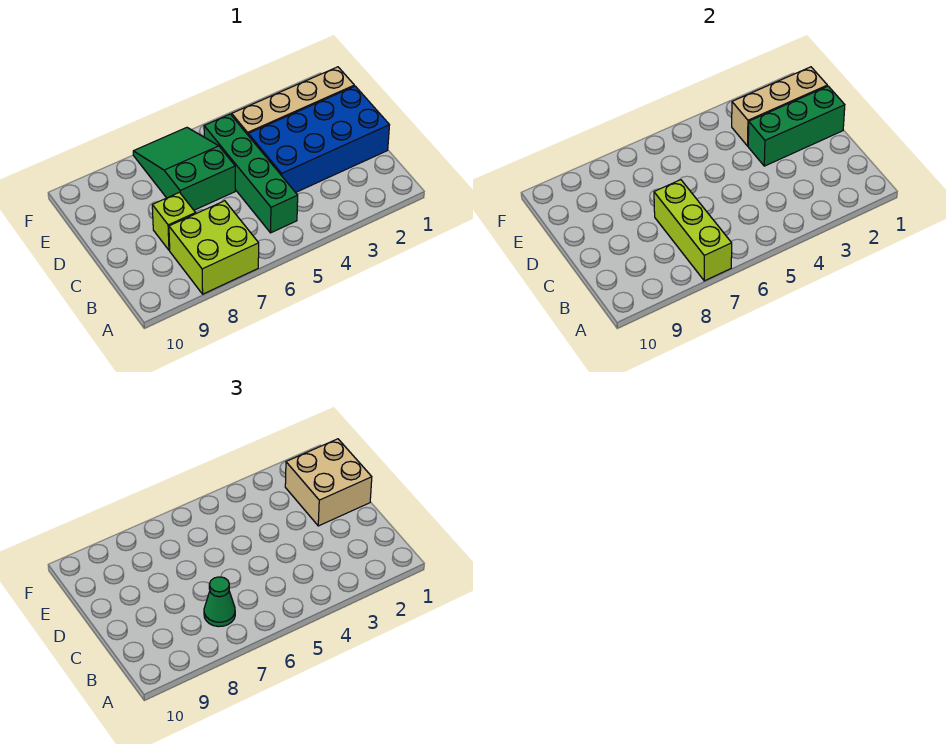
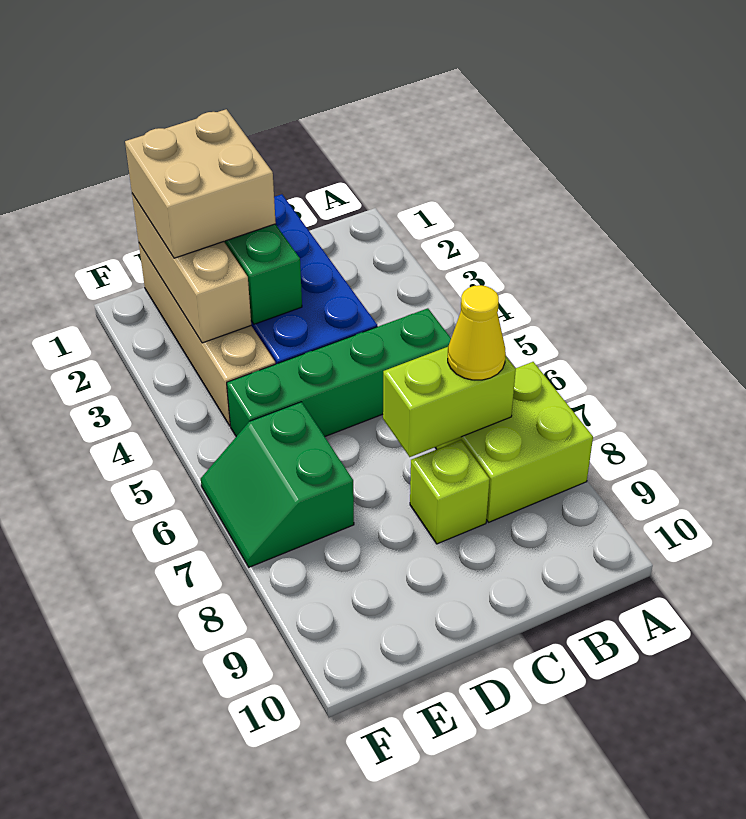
lime 1x3 brick [654,180,732,281] -> lime 1x2 brick [383,347,516,457]
green 1x1 cone [204,577,235,627] -> yellow 1x1 cone [448,285,506,380]
green 2x3 slope [133,128,235,210] -> green 2x2 slope [201,402,354,567]

